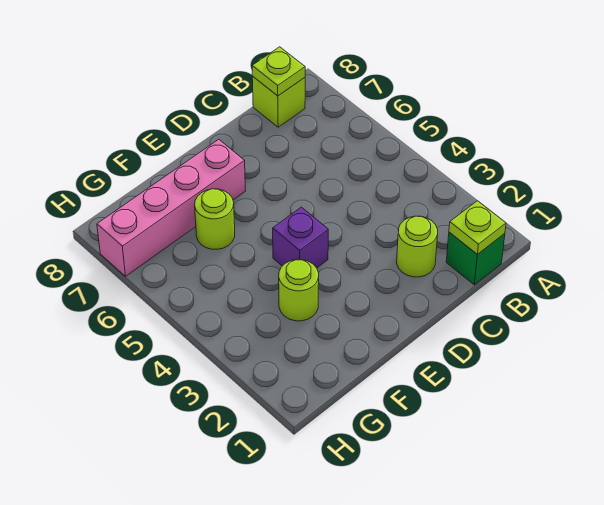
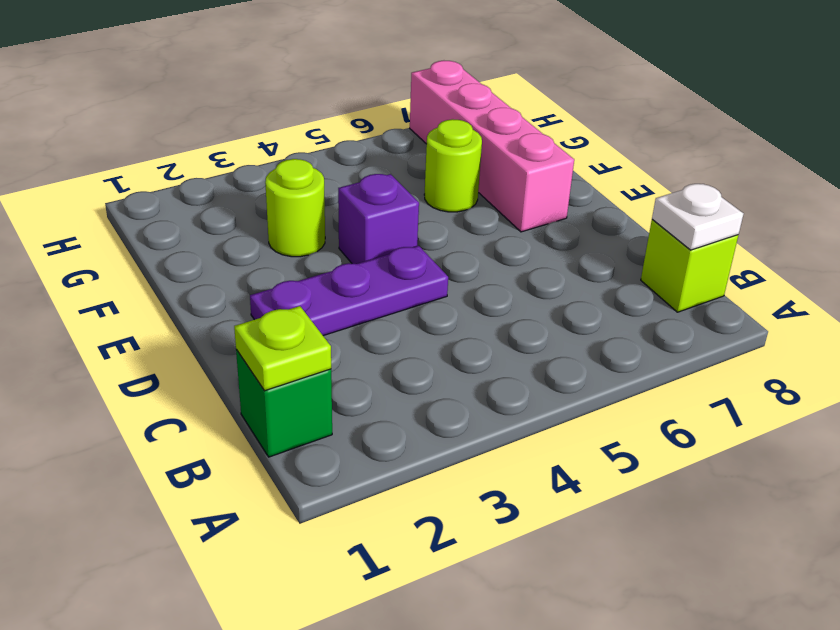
lime 1x1 plate [252,47,305,96] -> white 1x1 plate [652,184,743,250]
lime 1x1 round brick [397,216,438,277] -> none
none -> purple 1x3 plate [250,246,448,336]

